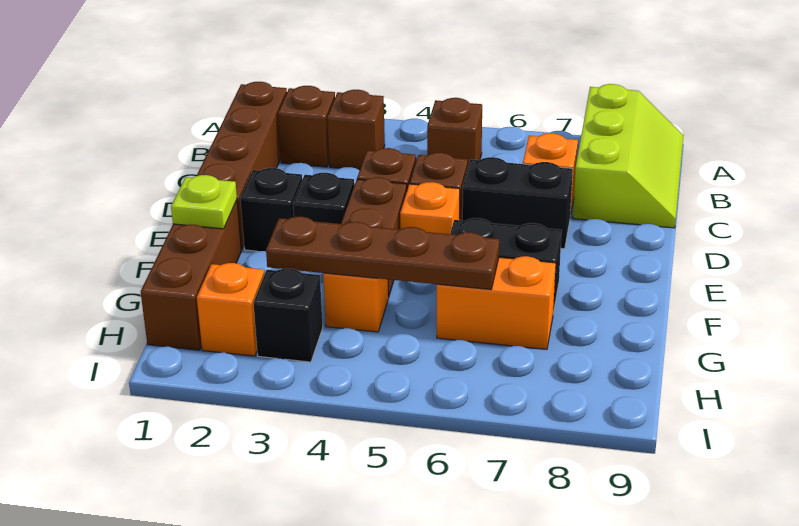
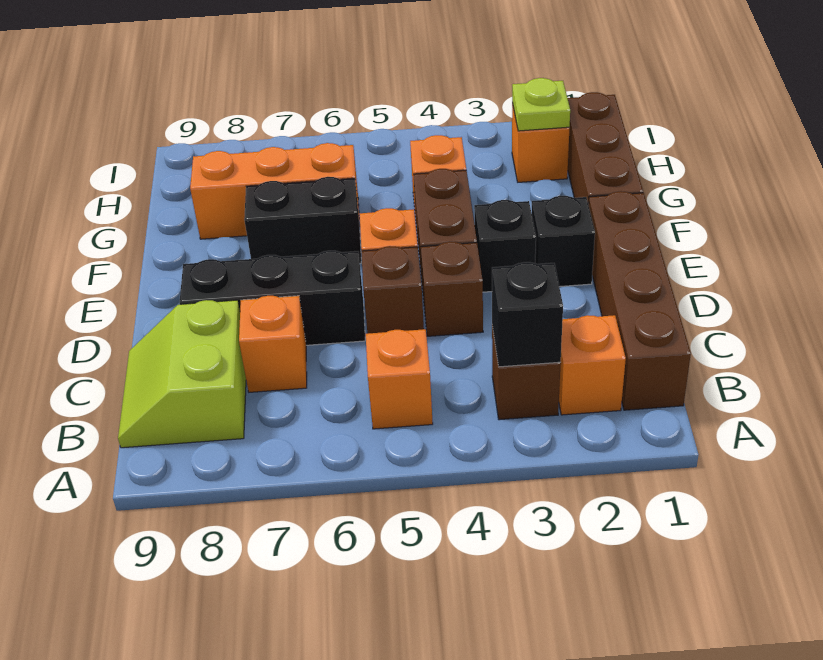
lime 2x3 slope [573,84,683,228] -> lime 2x2 slope [118,300,246,448]
brown 1x1 brick [278,86,335,167] -> orange 1x1 brick [559,315,626,415]
brown 1x1 brick [427,98,482,166] -> orange 1x1 brick [366,329,433,429]
black 1x2 brick [462,157,573,249] -> black 1x3 brick [179,251,365,345]
lime 1x1 plate [171,175,237,229] -> lime 1x1 plate moved to [512,78,570,131]
brown 1x4 plate [266,217,499,290] -> none
orange 1x2 brick [437,256,556,349] -> orange 1x3 brick [190,143,359,239]
black 1x1 brick [253,269,323,362] -> black 1x1 brick moved to [492,262,563,367]

